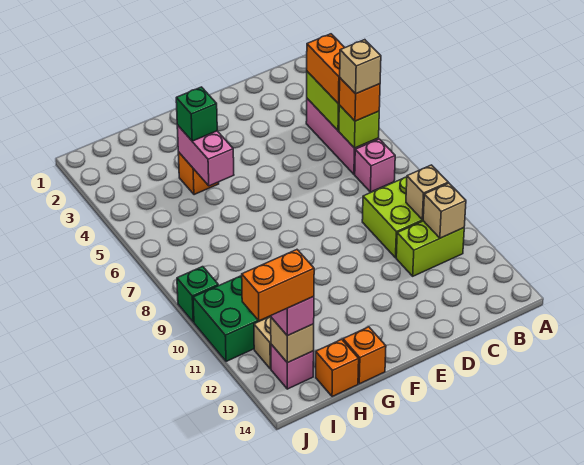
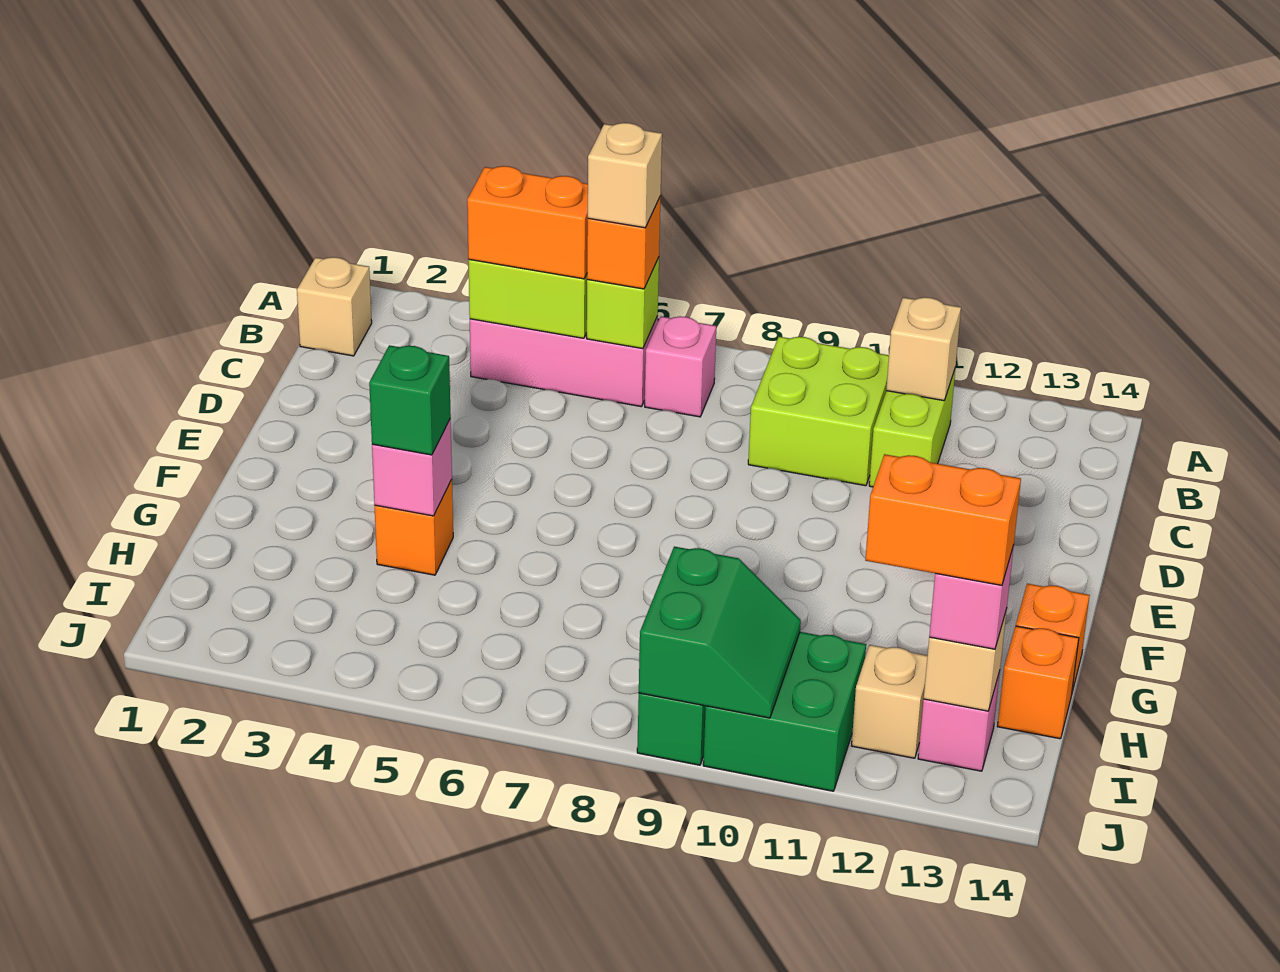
tan 1x1 brick [406,165,448,220] -> tan 1x1 brick moved to [297,257,372,356]
pink 1x2 brick [177,125,234,186] -> pink 1x1 brick [372,419,452,516]
none -> green 2x2 slope [639,547,801,718]
orange 1x2 brick [242,250,314,321] -> orange 1x2 brick turned to [865,454,1021,585]

